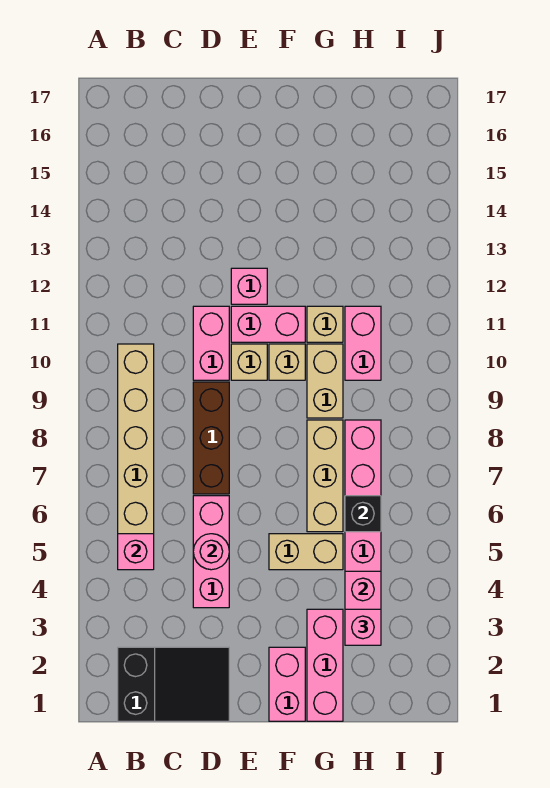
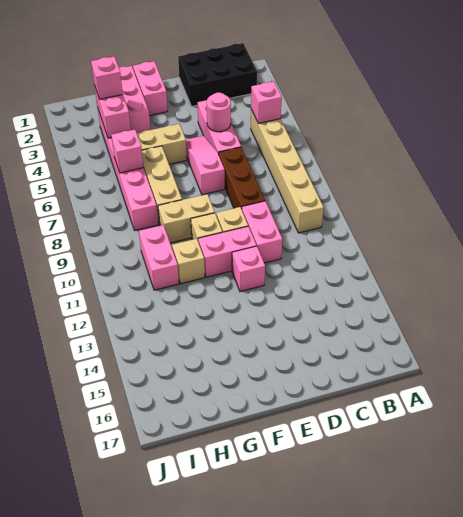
black 2x3 slope [118,647,229,721] -> black 2x3 brick [178,43,257,106]
none -> pink 1x3 slope [186,136,225,195]
tan 1x2 brick [307,344,343,418] -> tan 1x2 brick turned to [158,194,215,243]
black 1x1 brick [345,496,381,532] -> pink 1x1 brick [111,130,143,173]

